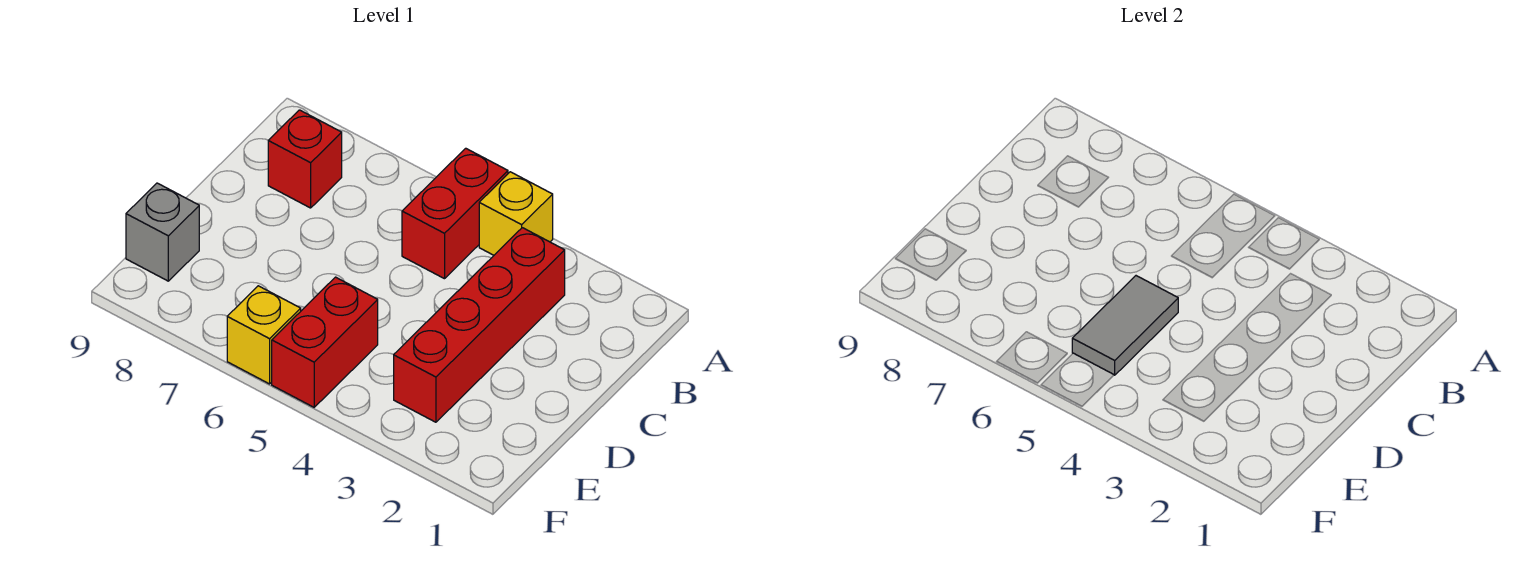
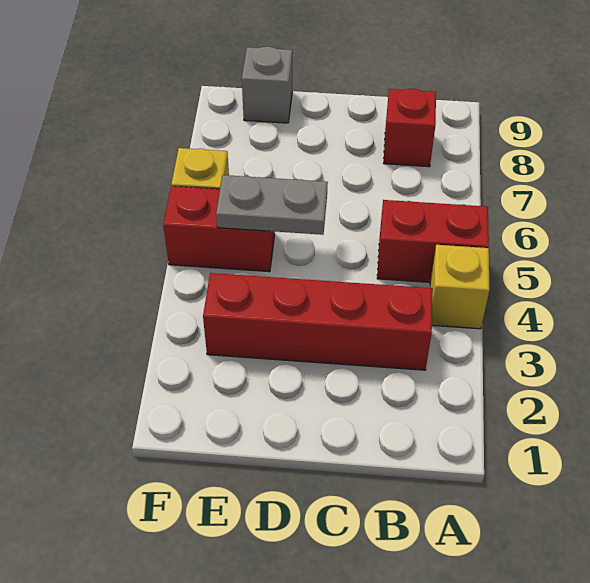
grey 1x2 tile [1072,276,1178,375] -> grey 1x2 plate [216,175,328,235]

